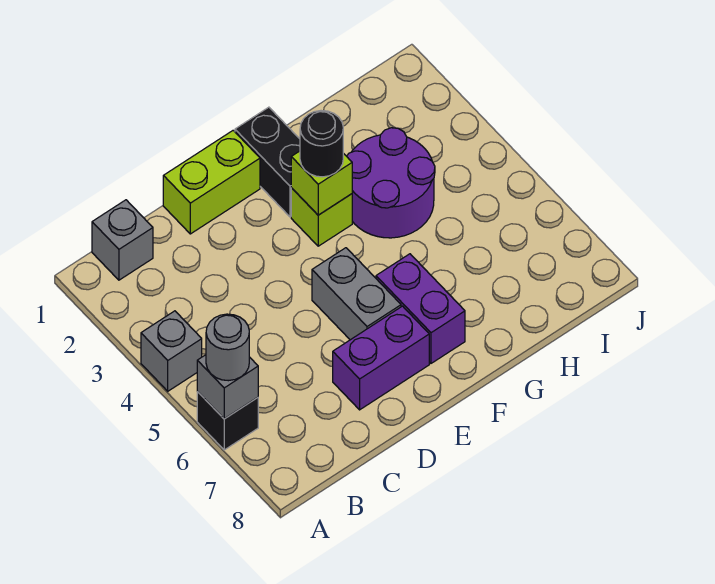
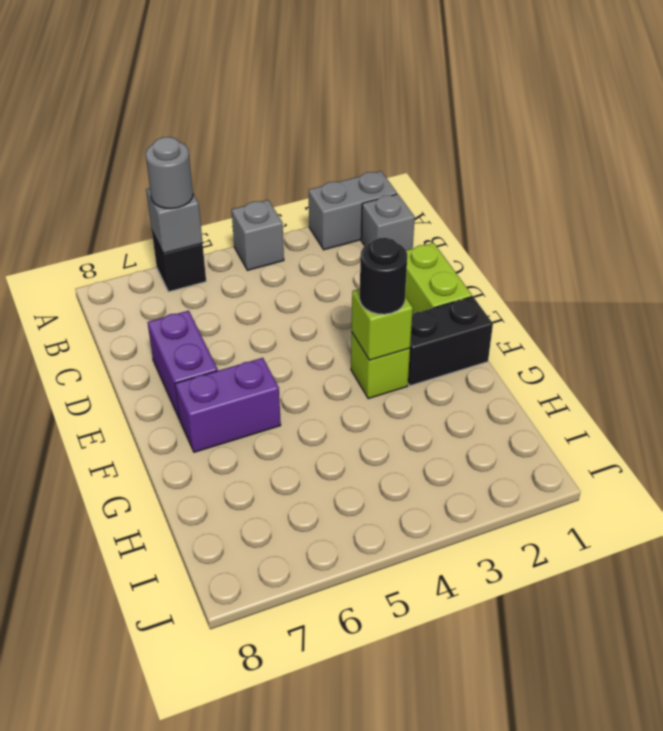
grey 1x2 brick [312,248,401,340] -> grey 1x2 brick moved to [309,171,397,250]
purple 2x2 round brick [347,128,435,238] -> none

